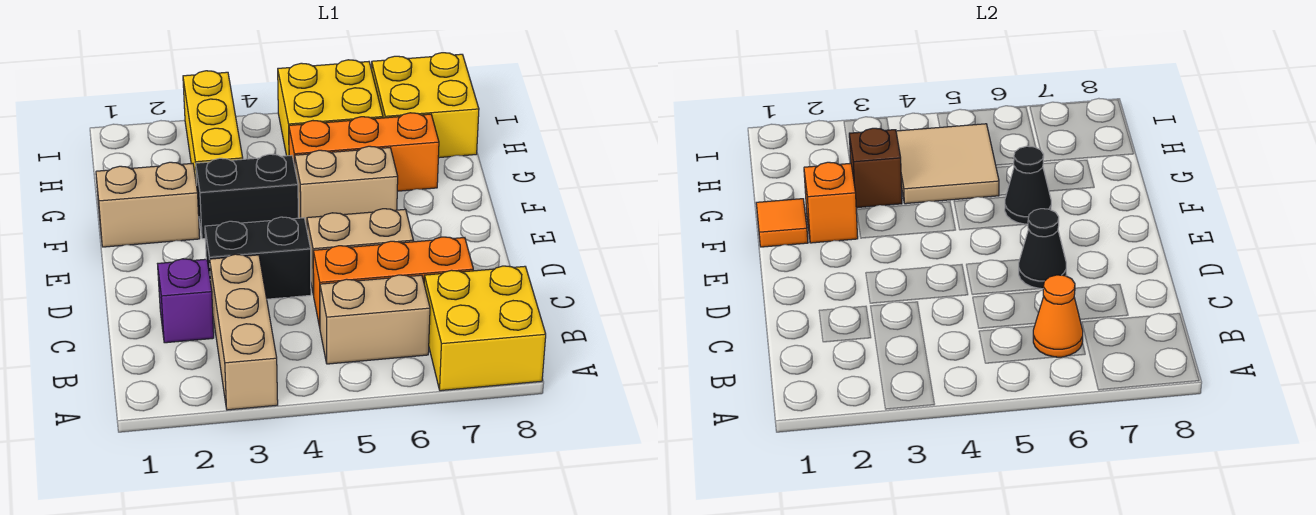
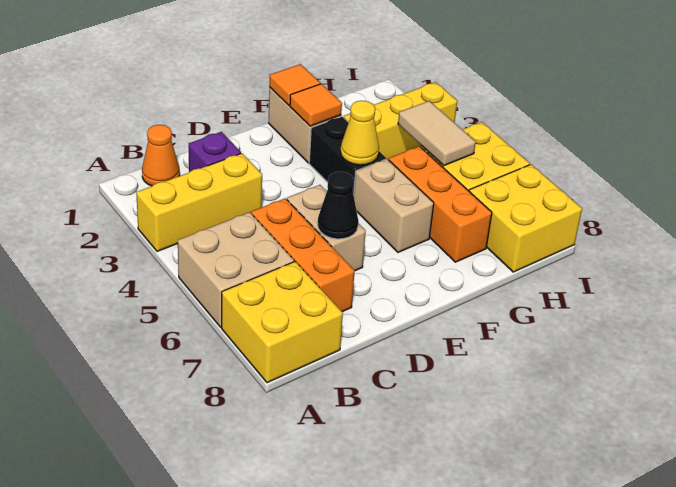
tan 1x3 brick [210,254,278,410] -> yellow 1x3 brick [136,153,262,251]
tan 1x2 brick [320,275,430,364] -> tan 2x2 brick [178,212,294,327]
orange 1x1 cone [1033,275,1083,357] -> orange 1x1 cone moved to [142,125,180,186]
black 1x2 brick [205,217,311,299] -> none
orange 1x1 brick [804,162,858,243] -> orange 1x1 tile [290,84,342,126]
none -> yellow 1x1 cone [341,101,379,165]
black 1x1 cone [1005,146,1051,224] -> none
brown 1x1 brick [849,128,902,208] -> none
tan 2x2 tile [896,124,999,204] -> tan 1x2 tile [398,101,476,166]

